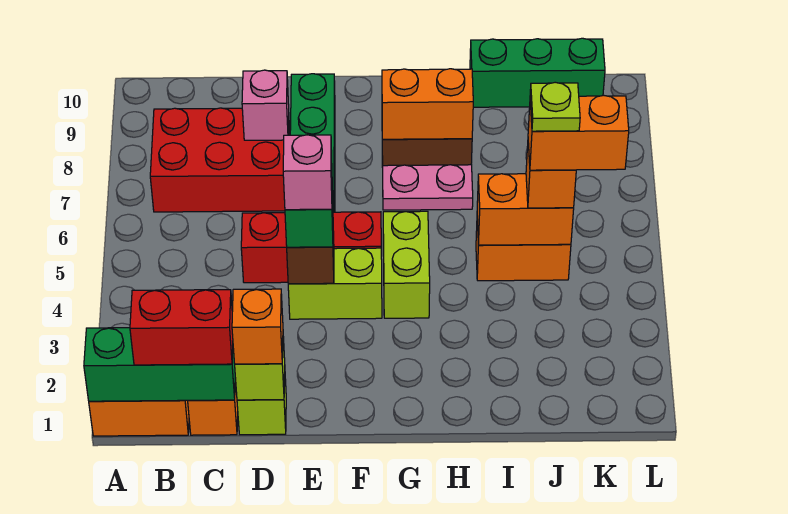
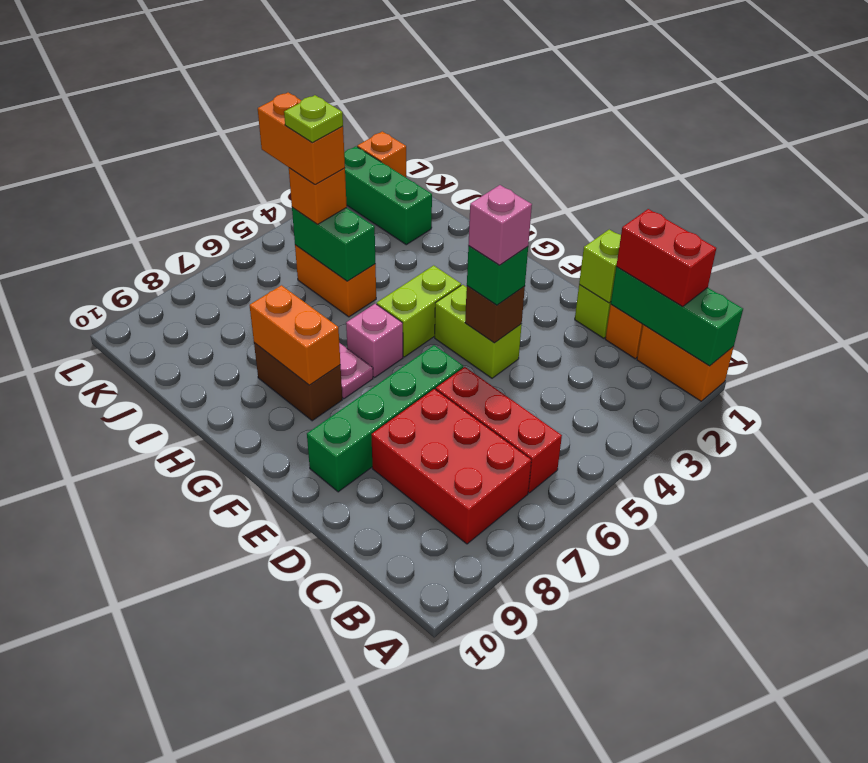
orange 1x1 brick [232,289,283,364] -> orange 1x1 brick moved to [357,131,406,177]
red 1x3 brick [241,212,381,283] -> red 1x3 brick moved to [436,367,562,493]
pink 1x1 brick [242,70,289,140] -> pink 1x1 brick moved to [346,304,403,377]
orange 1x2 brick [477,174,574,245] -> green 1x2 brick [292,207,375,281]
green 1x3 brick [470,38,605,107] -> green 1x3 brick moved to [344,146,432,245]

